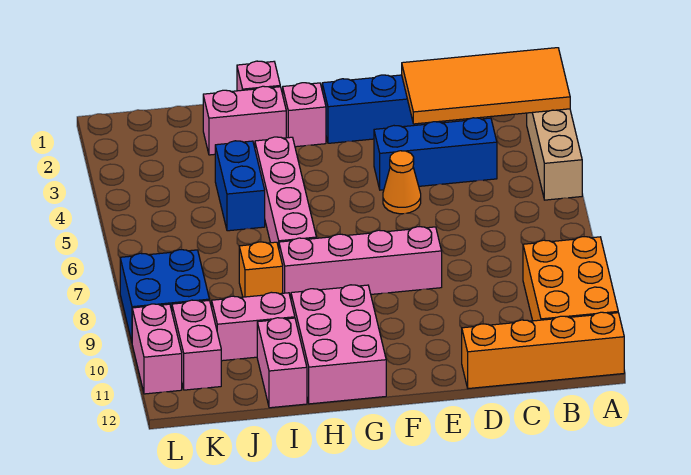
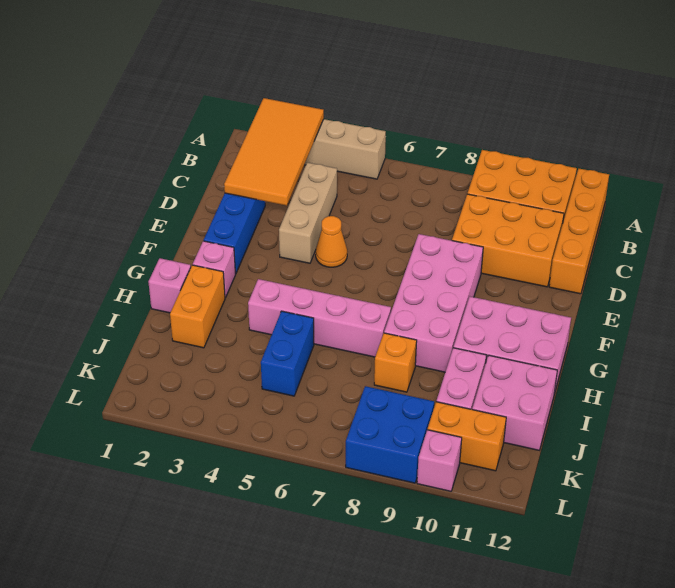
blue 1x3 brick [374,118,497,190] -> tan 1x3 brick [279,162,337,263]
none -> orange 2x3 brick [452,194,564,287]
pink 1x4 brick [279,227,442,299] -> pink 2x4 brick [384,234,483,372]
pink 1x2 brick [203,86,286,155] -> orange 1x2 brick [170,265,225,348]
blue 1x2 brick [215,141,265,231] -> blue 1x2 brick turned to [261,311,314,396]
pink 1x2 brick [257,318,307,408] -> pink 2x2 brick [472,355,557,450]
pink 1x2 brick [172,300,221,390] -> orange 1x2 brick [428,402,506,471]
pink 1x2 brick [132,304,182,394] -> pink 1x1 brick [417,430,462,491]

